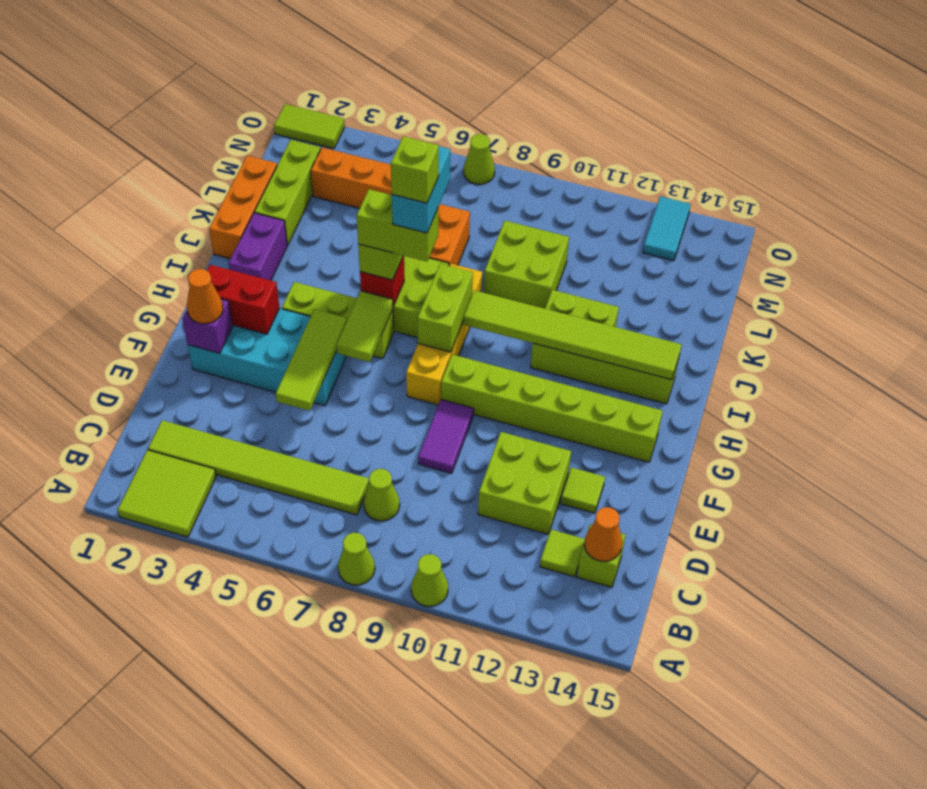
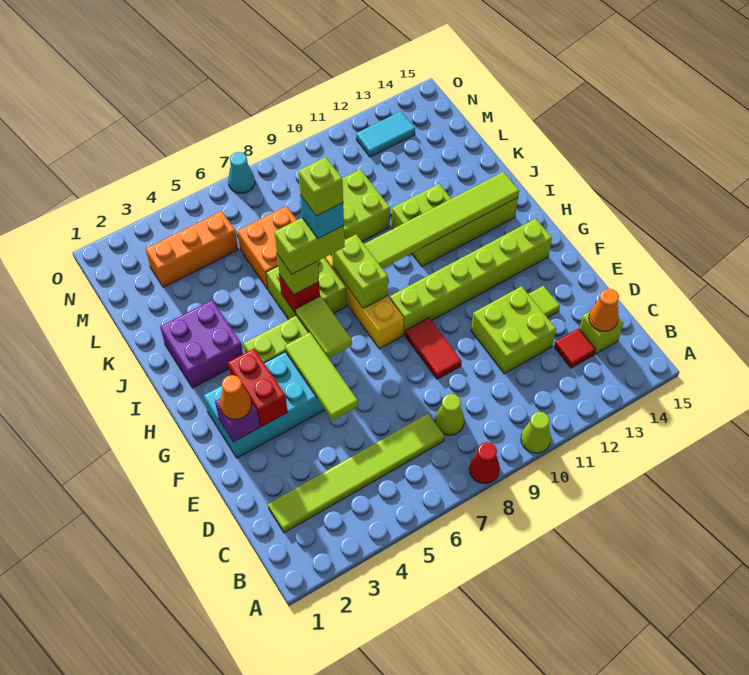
lime 2x2 tile [118,450,216,537] -> none
lime 1x1 cone [338,533,375,585] -> red 1x1 cone [469,442,500,484]
lime 1x1 tile [540,530,585,577] -> red 1x1 tile [554,329,595,368]
purple 1x2 tile [418,400,474,473] -> red 1x2 tile [405,318,462,379]
red 1x2 brick [207,265,280,334] -> red 1x2 brick turned to [228,349,287,427]
purple 1x2 brick [229,213,287,281] -> purple 2x2 brick [160,300,243,388]
cyan 1x2 brick [392,146,450,233] -> cyan 1x1 brick [300,195,344,238]
orange 1x3 brick [209,156,277,259] -> none
lime 1x3 brick [254,140,321,245] -> none
cyan 1x2 tile [643,196,691,261] -> cyan 1x2 tile turned to [356,111,415,157]
lime 1x2 tile [274,104,345,149] -> none
lime 1x1 cone [463,134,495,184] -> cyan 1x1 cone [228,152,255,193]

